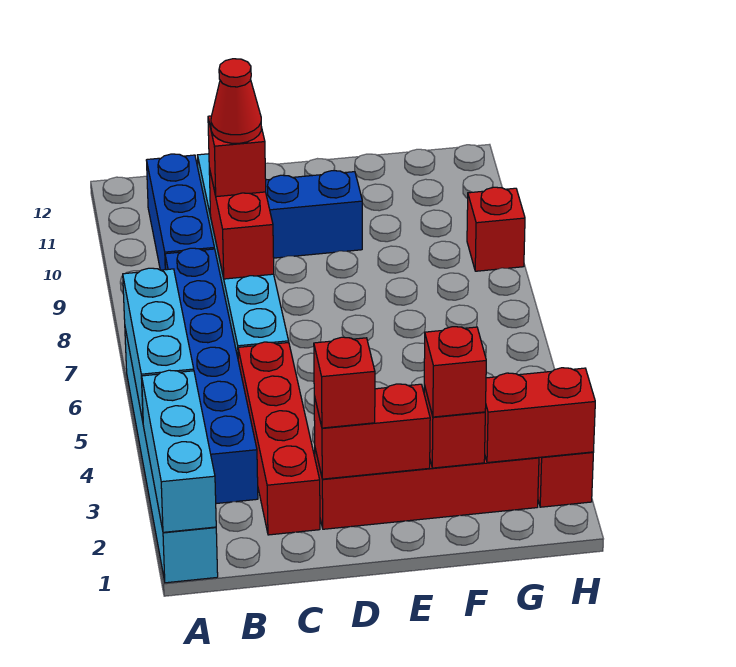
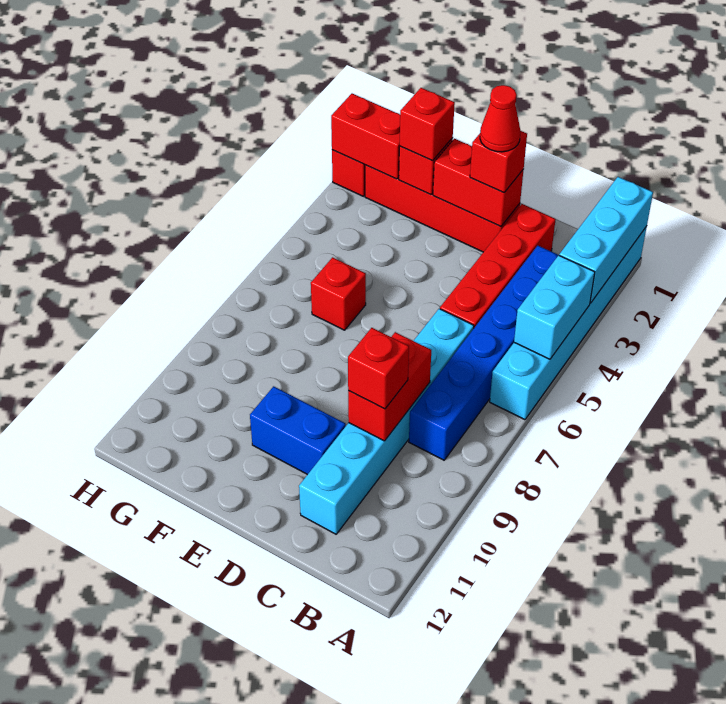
cyan 1x3 brick [123,268,194,421] -> cyan 1x2 brick [514,255,595,359]
blue 1x3 brick [146,154,214,270] -> none
red 1x1 cone [211,59,261,143] -> red 1x1 cone moved to [480,85,520,152]
red 1x1 brick [467,187,525,271] -> red 1x1 brick moved to [311,257,366,330]

